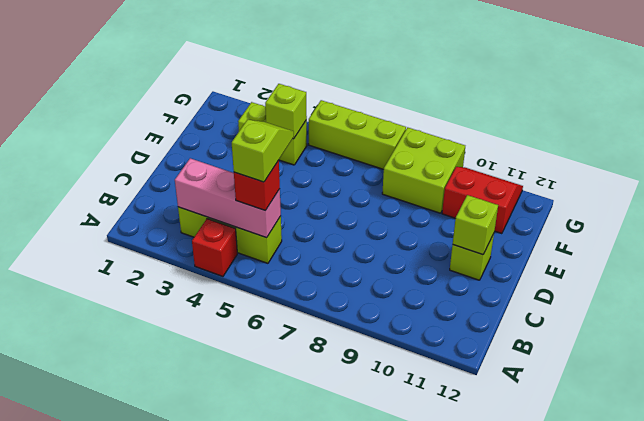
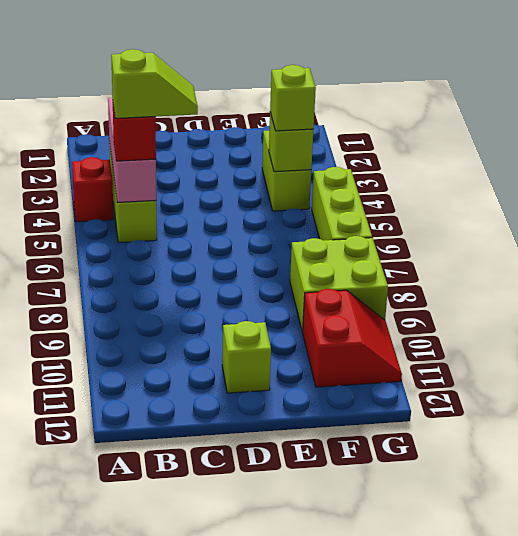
lime 1x1 brick [453,195,498,255] -> lime 1x1 brick moved to [270,65,316,131]

